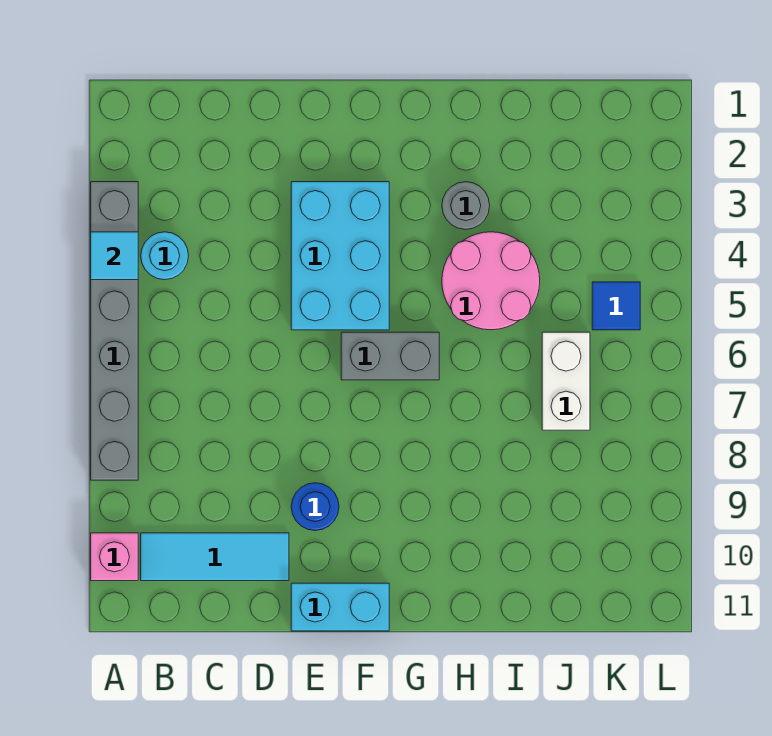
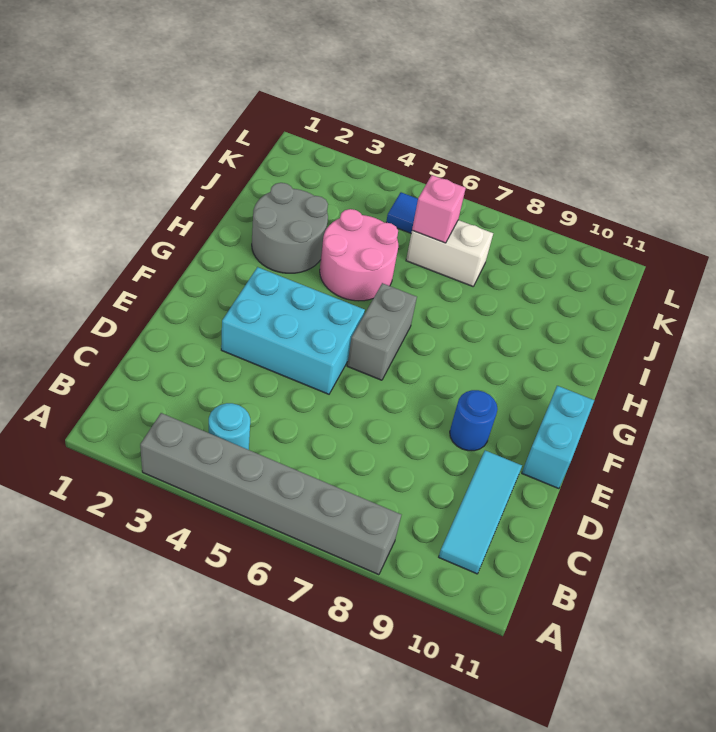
cyan 1x1 tile [91,232,138,280] -> none
pink 1x1 brick [91,533,138,581] -> pink 1x1 brick moved to [412,175,466,243]
grey 1x1 round brick [442,182,490,229] -> grey 2x2 round brick [252,183,328,273]

